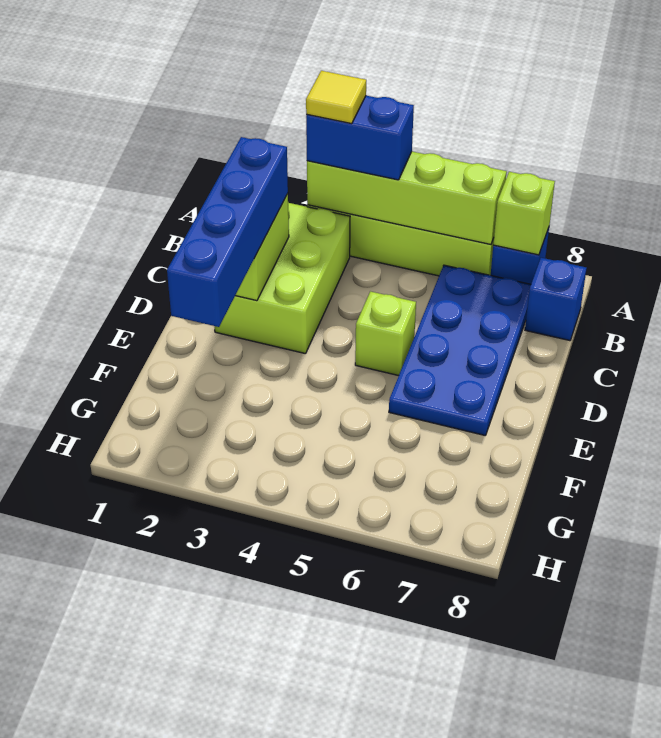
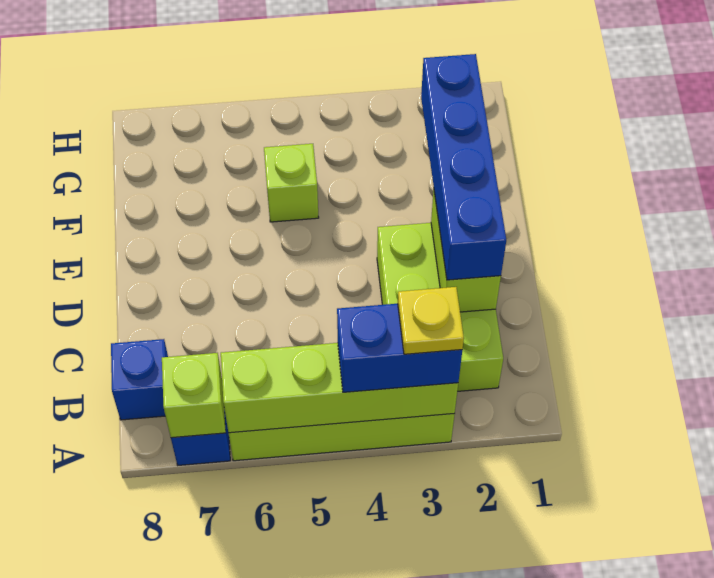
yellow 1x1 tile [306,71,366,124] -> yellow 1x1 plate [398,287,464,354]
blue 2x4 plate [389,265,531,435] -> none
lime 1x1 brick [355,291,416,376] -> lime 1x1 brick moved to [264,144,319,222]

